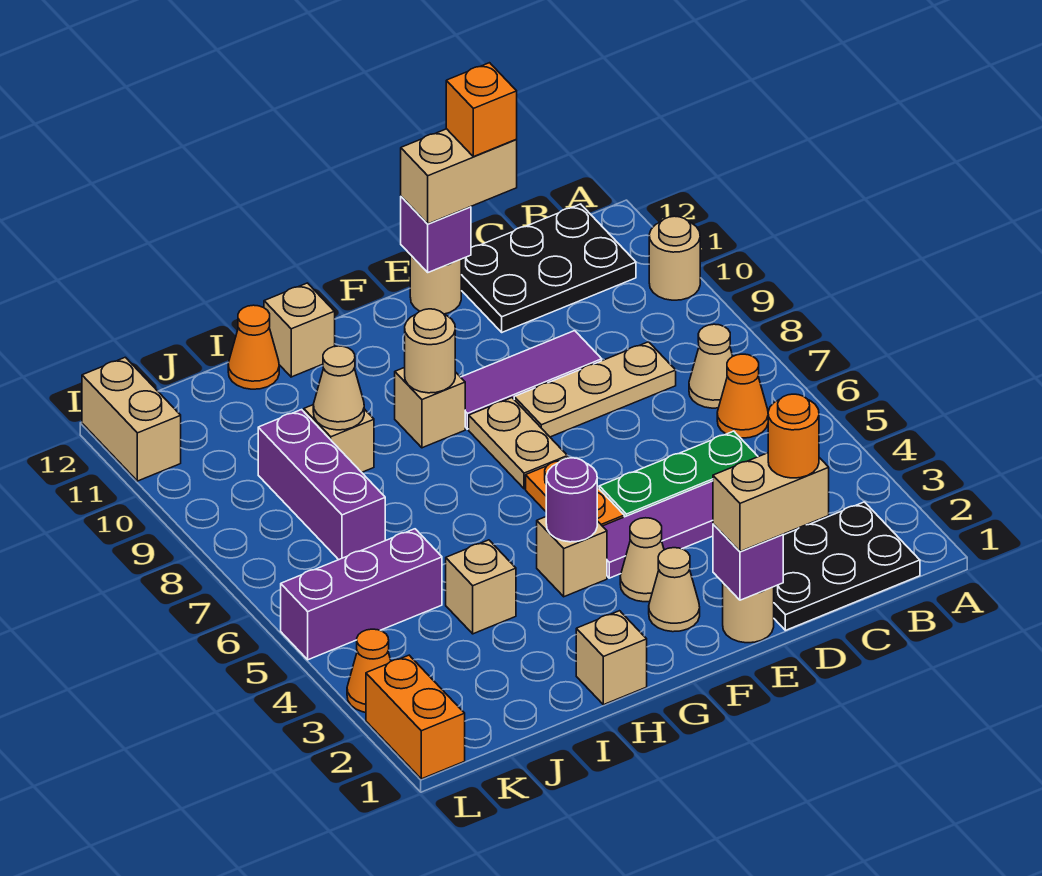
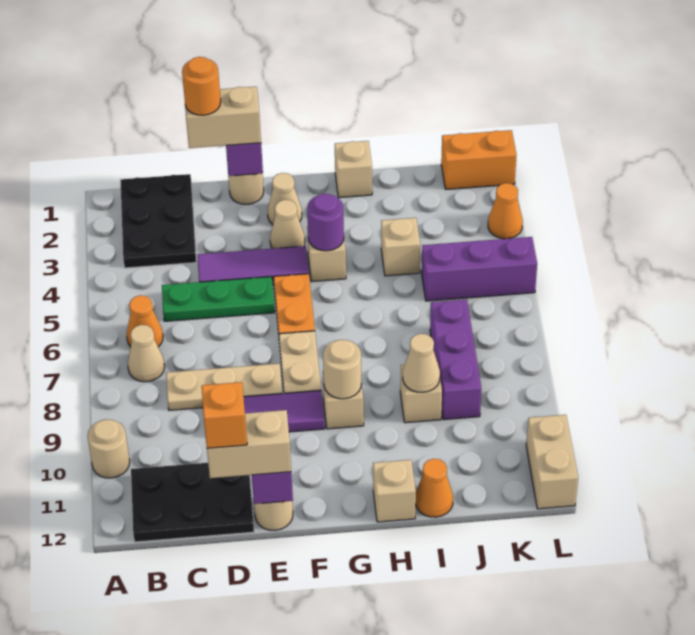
black 2x3 plate [774,502,920,630] -> black 2x3 plate turned to [120,174,196,268]
orange 1x2 brick [366,655,465,779] -> orange 1x2 brick turned to [441,130,517,189]

